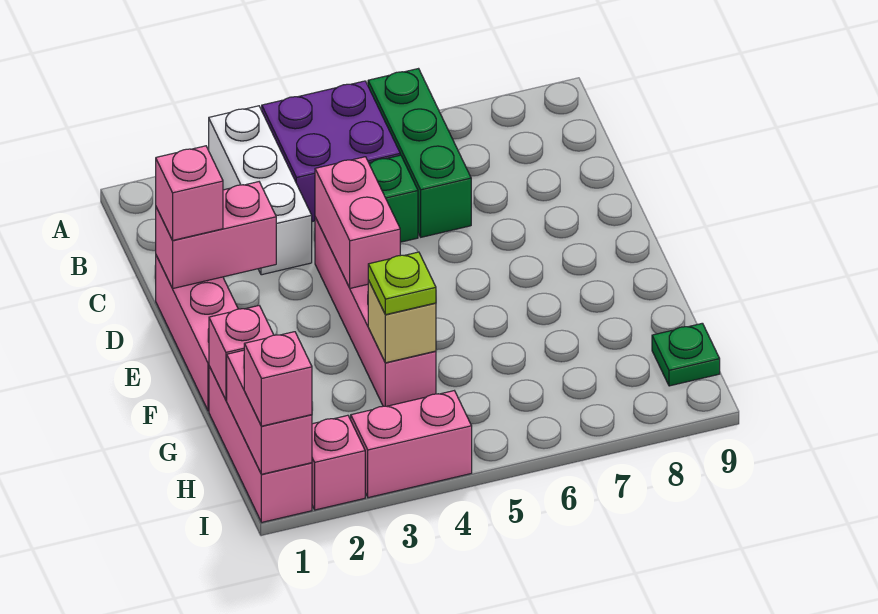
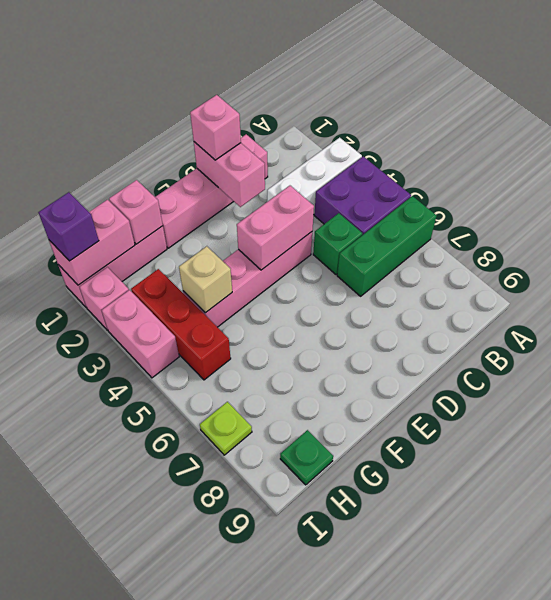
pink 1x3 brick [156,256,238,411] -> pink 1x4 brick [155,134,268,248]
lime 1x1 plate [368,252,436,315] -> lime 1x1 plate moved to [200,402,252,455]
none -> red 1x3 brick [131,269,231,380]
pink 1x1 brick [244,332,312,426] -> purple 1x1 brick [38,192,99,261]

